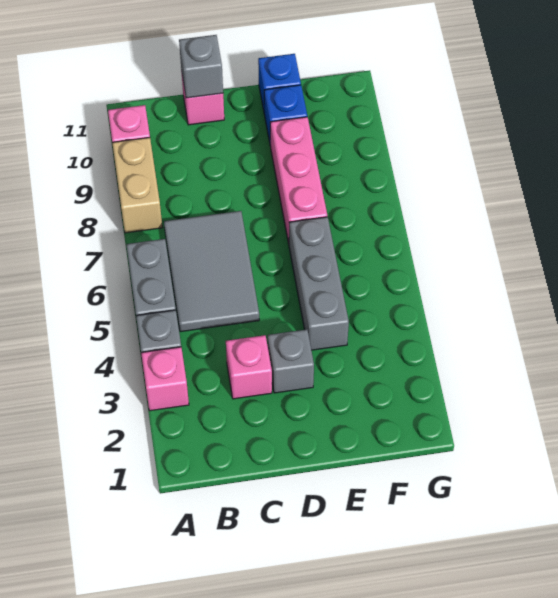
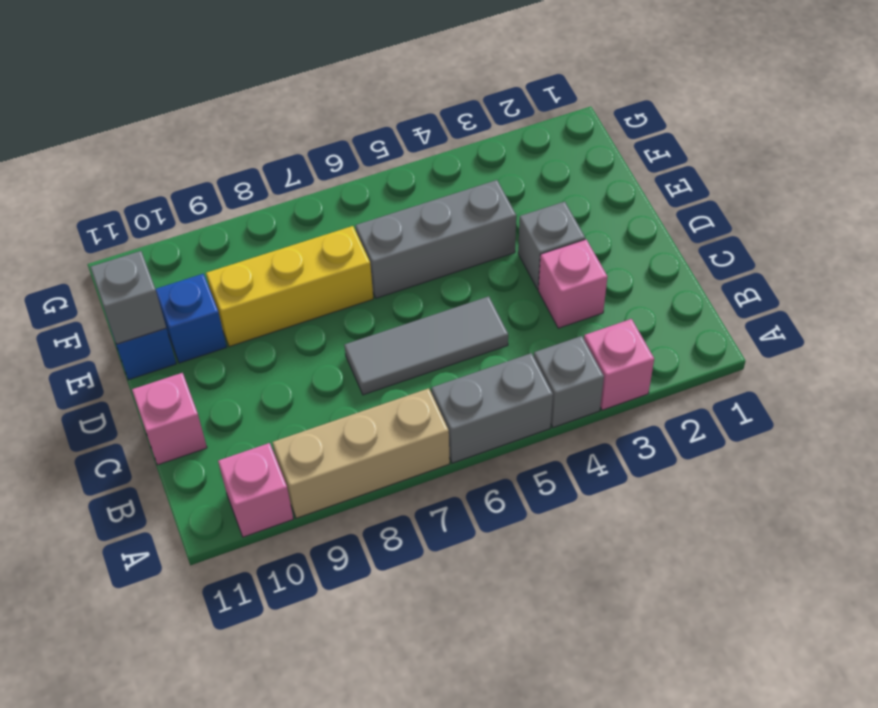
tan 1x2 brick [112,138,162,233] -> tan 1x3 brick [273,388,450,518]
grey 2x3 tile [164,211,259,332] -> grey 1x3 tile [345,296,508,395]
grey 1x1 brick [179,35,223,98] -> grey 1x1 brick moved to [90,251,166,344]
pink 1x3 brick [270,117,327,244] -> yellow 1x3 brick [206,226,373,347]

